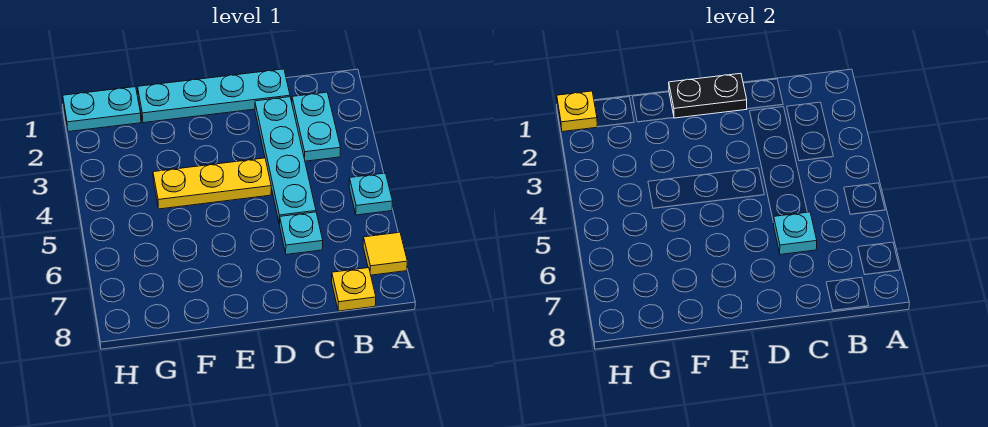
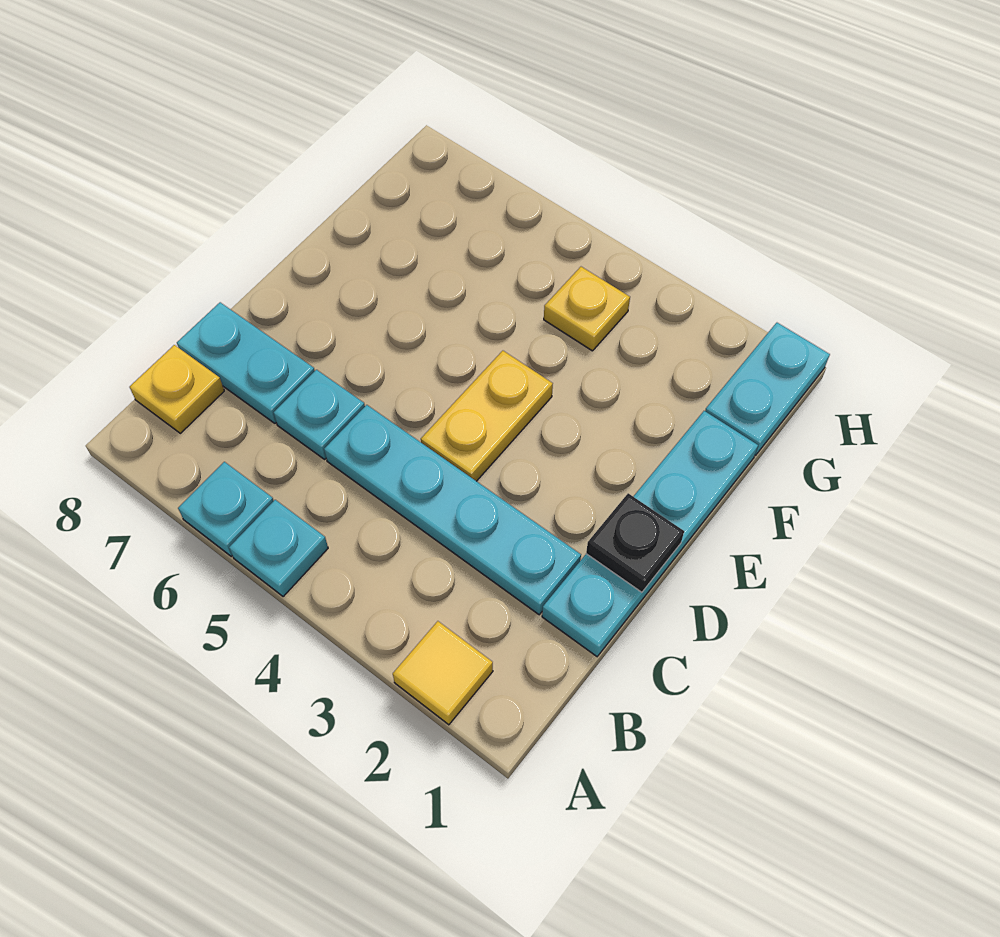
yellow 1x1 tile [363,232,407,275] -> yellow 1x1 tile moved to [393,621,493,725]
cyan 1x2 plate [292,92,341,161] -> cyan 1x2 plate moved to [177,302,315,423]
cyan 1x1 plate [774,212,817,255] -> cyan 1x1 plate moved to [178,462,274,557]
black 1x2 plate [669,73,747,118] -> black 1x1 plate [586,493,684,592]
yellow 1x3 plate [153,158,271,209] -> yellow 1x2 plate [421,351,553,481]
yellow 1x1 plate [557,91,597,132] -> yellow 1x1 plate moved to [544,267,630,351]

